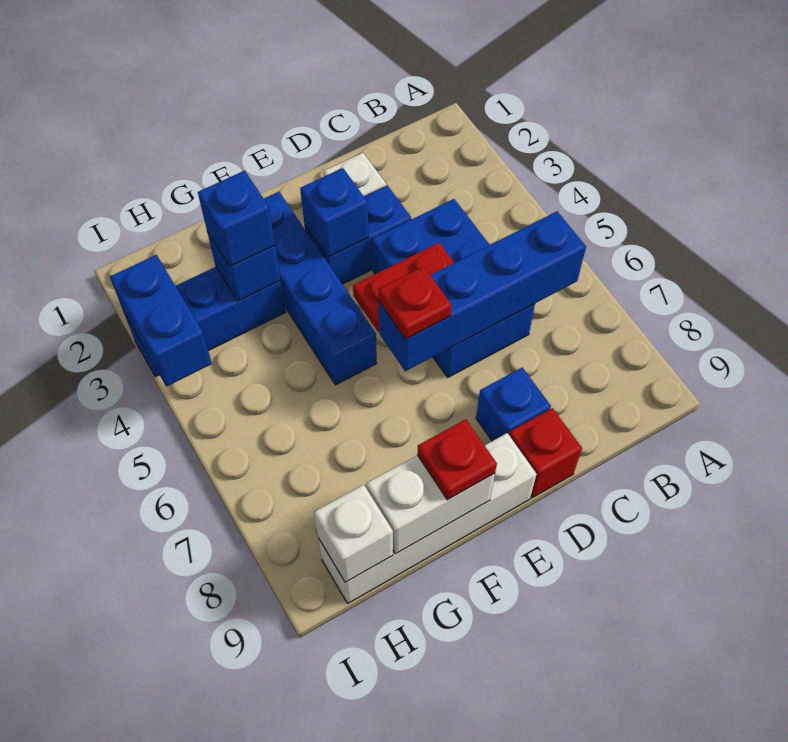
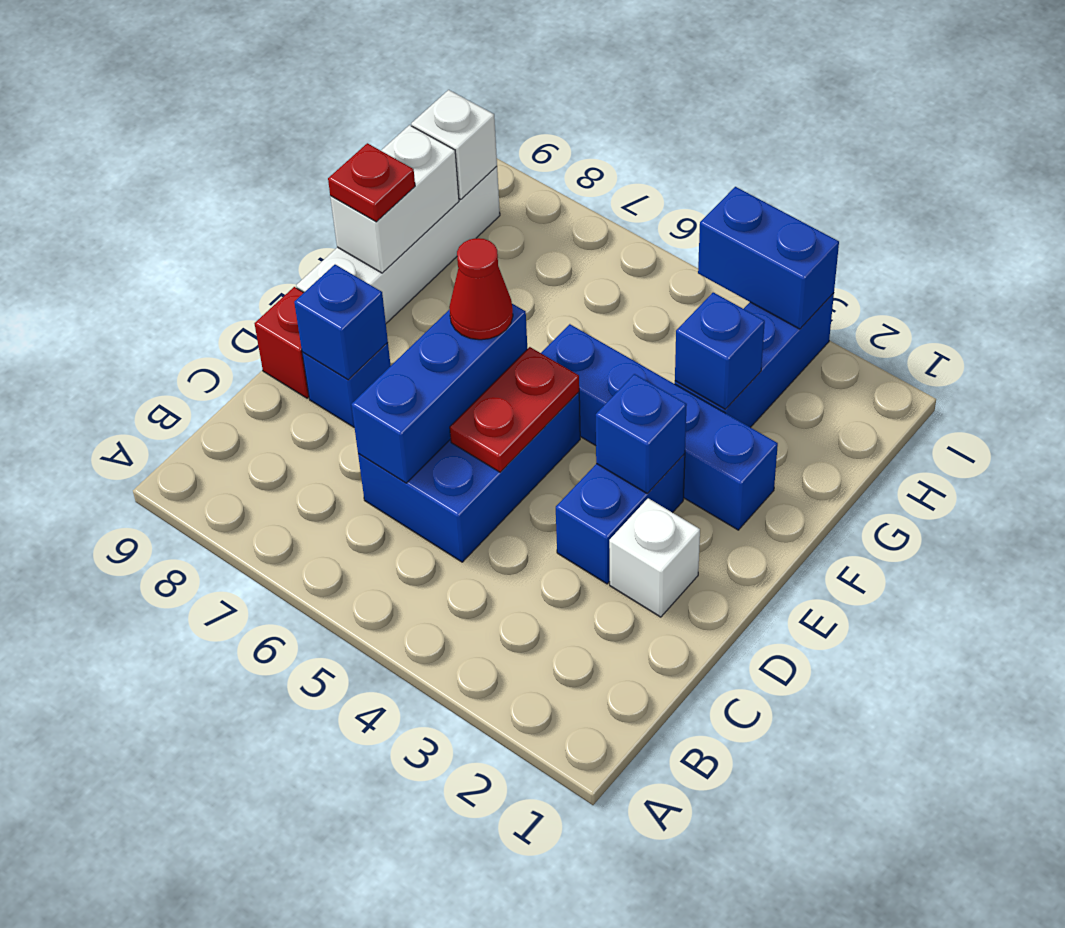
blue 1x4 brick [379,211,586,371] -> blue 1x3 brick [351,304,527,483]
blue 2x3 brick [372,199,535,377] -> blue 2x3 brick turned to [358,392,580,562]
red 1x1 plate [378,267,452,339] -> red 1x1 cone [449,238,513,340]
blue 1x1 brick [198,171,275,267] -> blue 1x1 brick moved to [294,265,388,380]

